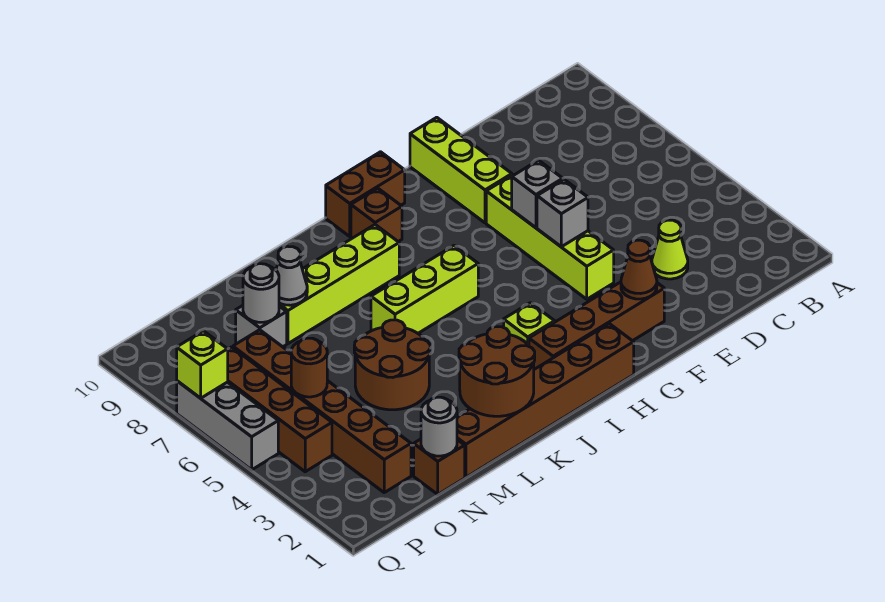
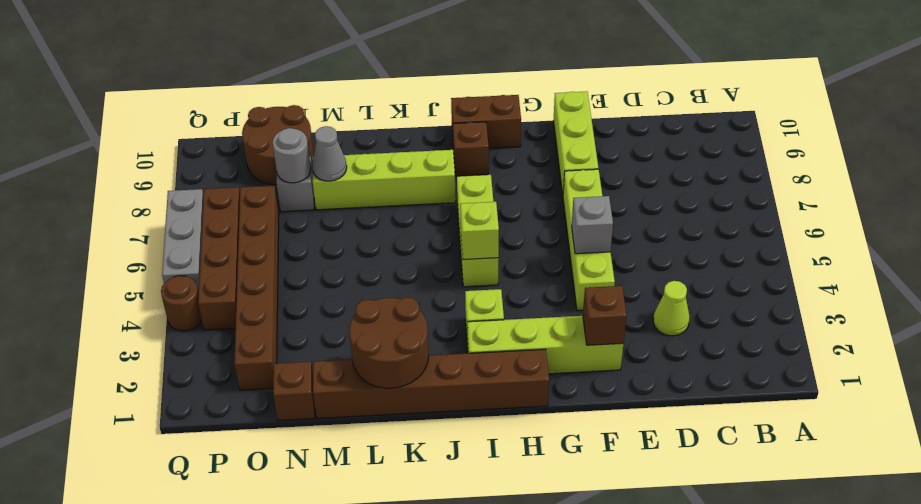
brown 1x4 brick [529,282,664,369] -> lime 1x4 brick [467,316,623,374]
brown 1x1 cone [621,240,657,299] -> brown 1x1 brick [583,286,627,345]
grey 1x1 brick [512,160,563,228] -> none
lime 1x3 brick [371,246,478,333] -> lime 1x3 brick turned to [457,175,499,287]
brown 2x2 round brick [354,320,430,410] -> brown 2x2 round brick moved to [242,105,314,185]
grey 1x1 round brick [421,397,457,456] -> none
brown 1x1 round brick [291,338,327,397] -> brown 1x1 round brick moved to [161,276,202,331]
lime 1x1 brick [177,331,228,398] -> lime 1x1 brick moved to [460,202,499,259]

